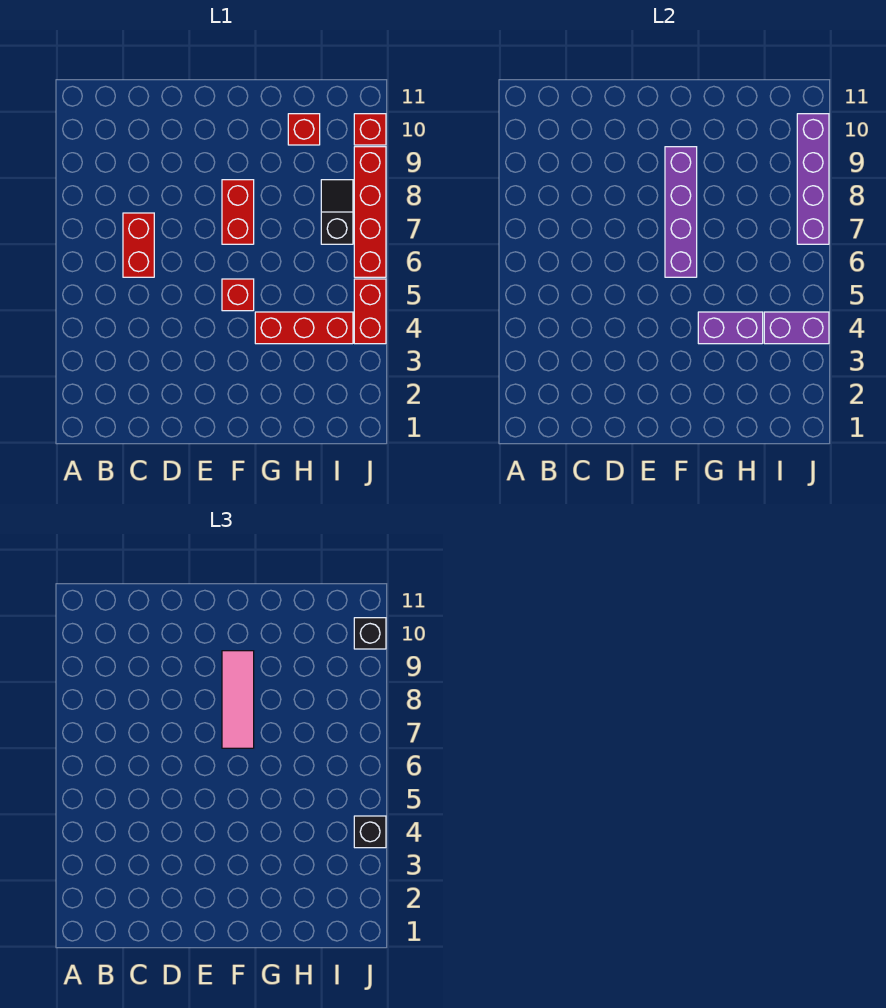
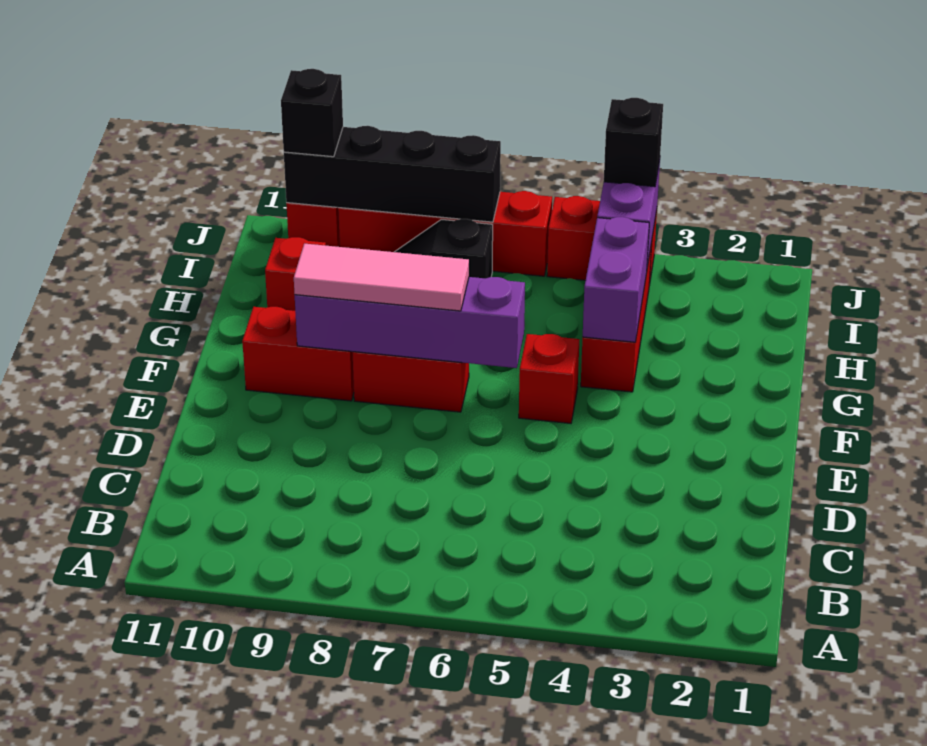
red 1x2 brick [123,213,154,277] -> red 1x2 brick moved to [242,307,354,401]
purple 1x4 brick [797,114,829,244] -> black 1x4 brick [284,126,501,222]

